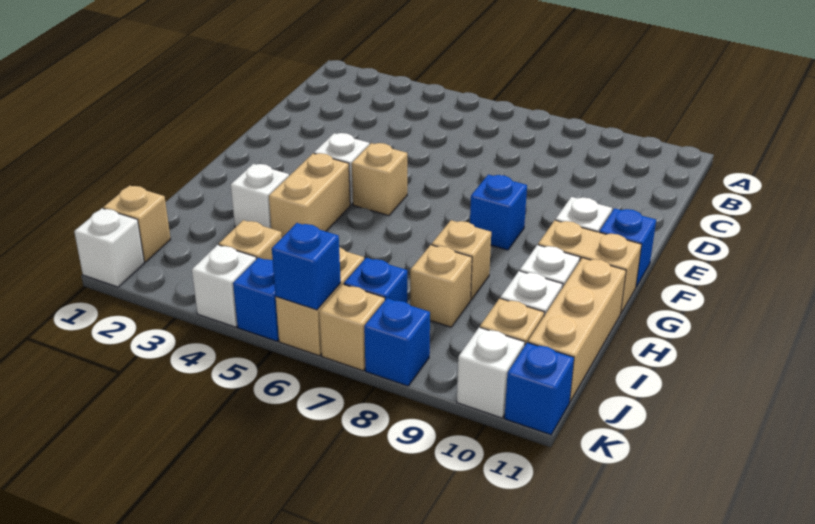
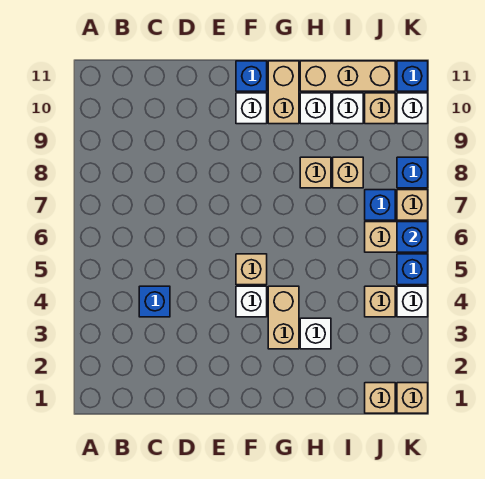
blue 1x1 brick [470,175,527,250] -> blue 1x1 brick moved to [139,286,170,317]
tan 1x2 brick [269,153,350,237] -> tan 1x2 brick turned to [268,286,299,349]
white 1x1 brick [74,208,144,287] -> tan 1x1 brick [397,383,428,413]

